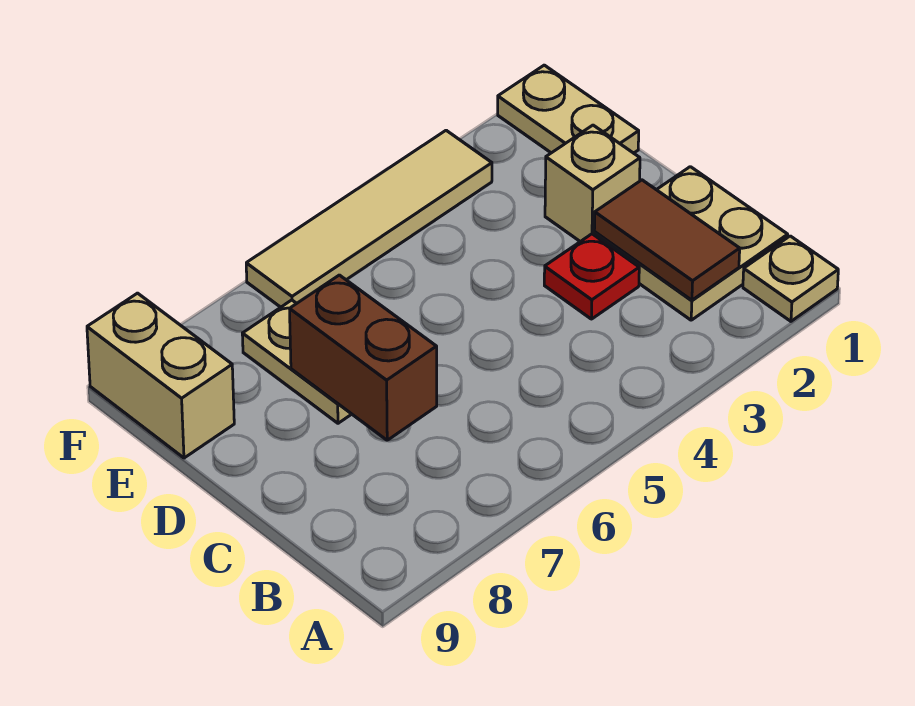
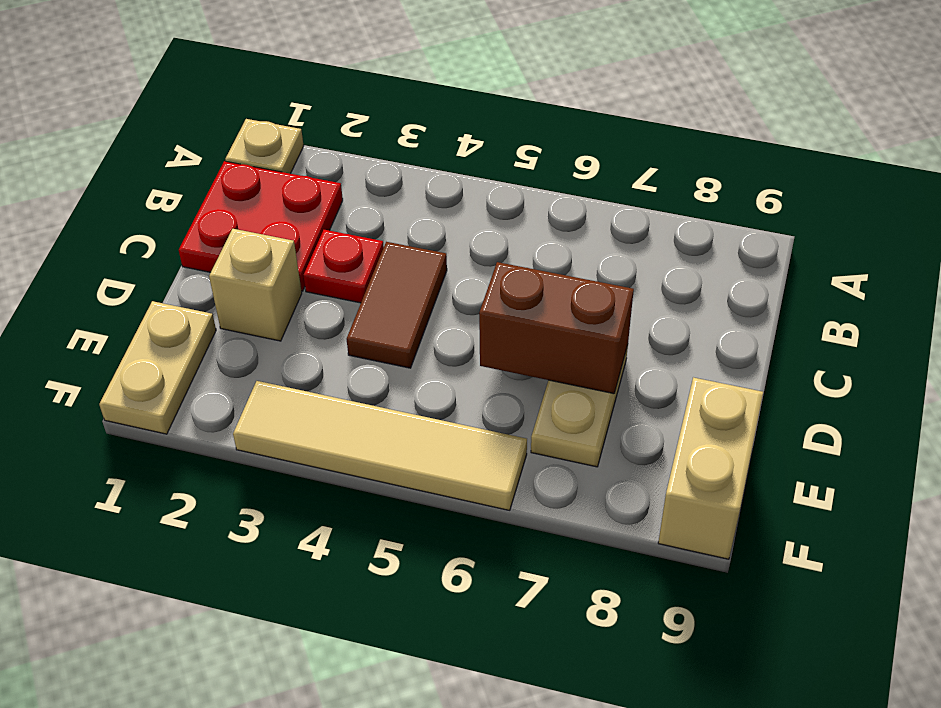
tan 2x2 plate [594,167,788,320] -> red 2x2 plate [179,161,343,291]
brown 1x2 tile [594,180,740,300] -> brown 1x2 tile moved to [347,242,447,368]
brown 1x2 brick [290,275,437,440] -> brown 1x2 brick turned to [479,262,634,394]

